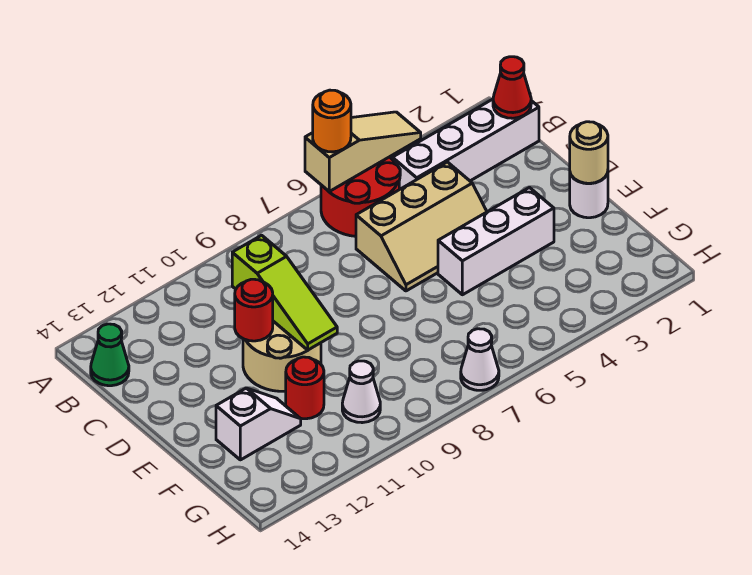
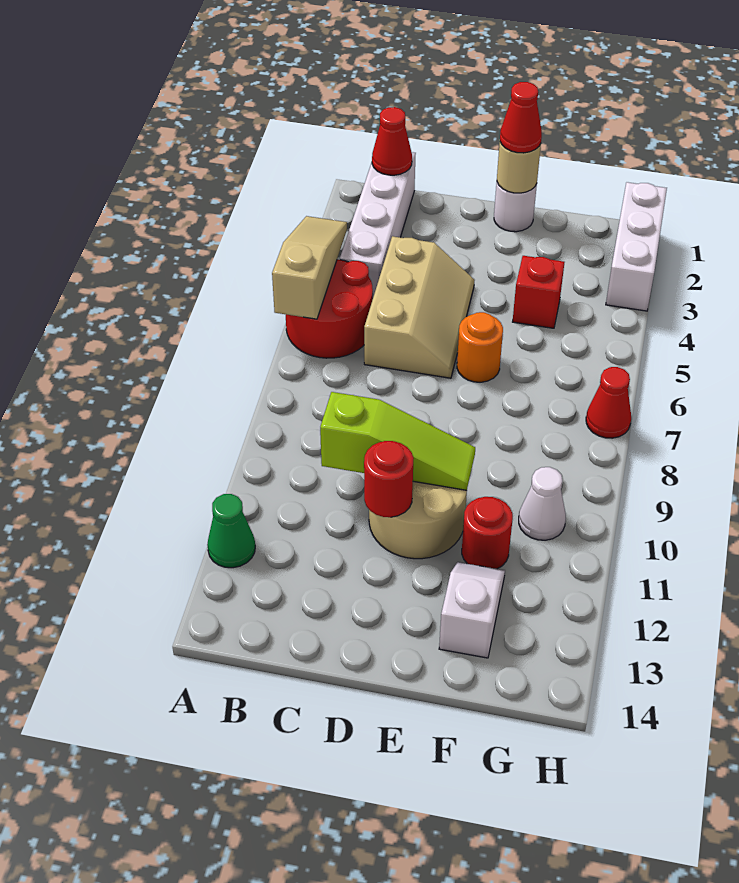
orange 1x1 round brick [313,90,351,152] -> orange 1x1 round brick moved to [457,312,503,382]
green 1x1 cone [91,324,129,386] -> green 1x1 cone moved to [207,494,255,568]
none -> red 1x1 cone [500,82,542,153]
white 1x3 brick [438,188,554,295] -> white 1x3 brick moved to [606,182,667,311]
none -> red 1x1 brick [513,256,564,328]
white 1x1 cone [461,329,499,390] -> red 1x1 cone [586,367,631,438]

